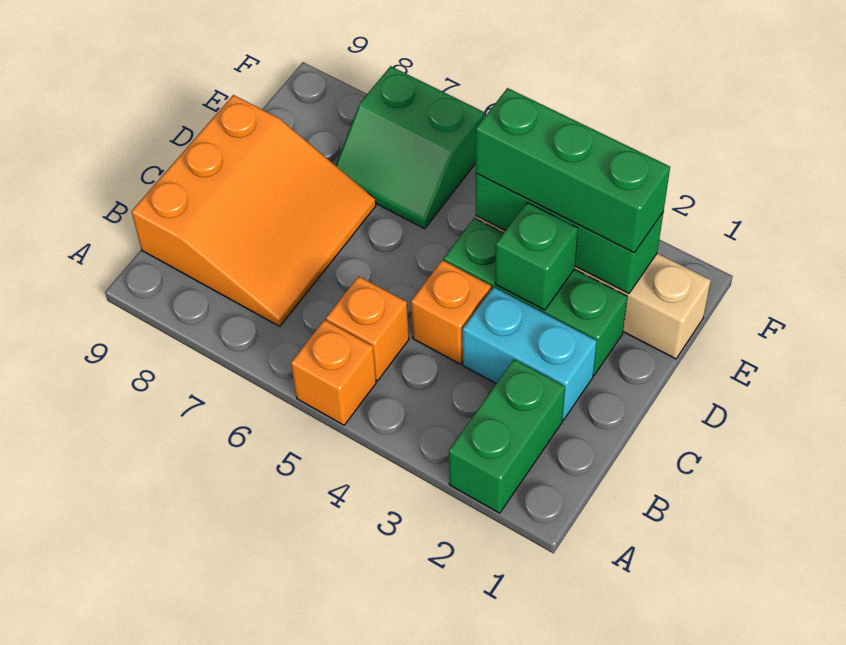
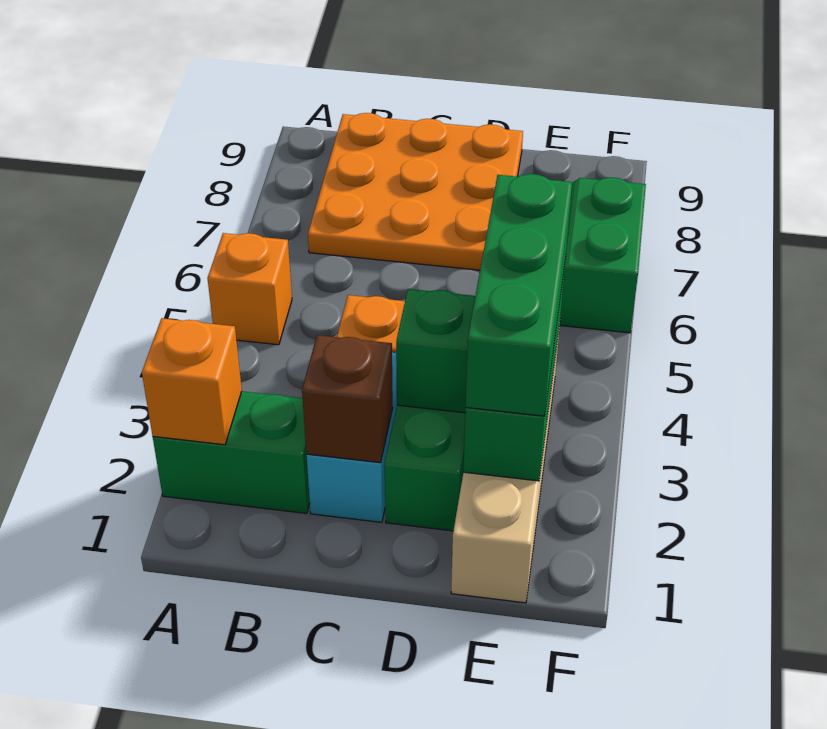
orange 1x1 brick [326,276,409,381] -> orange 1x1 brick moved to [142,318,242,445]
orange 3x3 slope [131,95,376,326] -> orange 3x3 plate [308,113,523,270]
none -> brown 1x1 brick [302,335,393,463]

